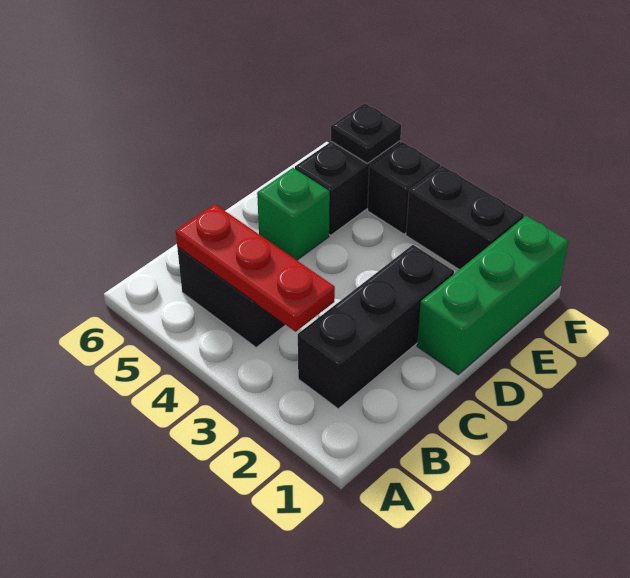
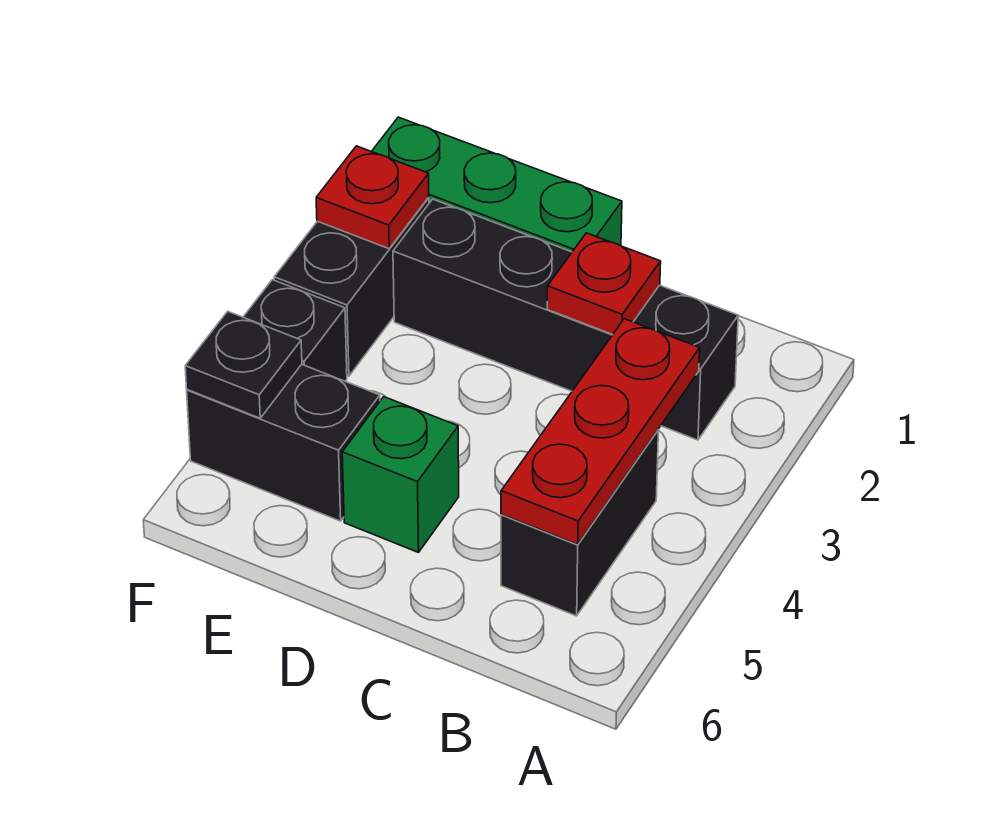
black 1x3 brick [298,245,454,409] -> black 1x4 brick [393,199,738,440]
none -> red 1x1 plate [547,233,661,335]
none -> red 1x1 plate [316,146,429,249]

